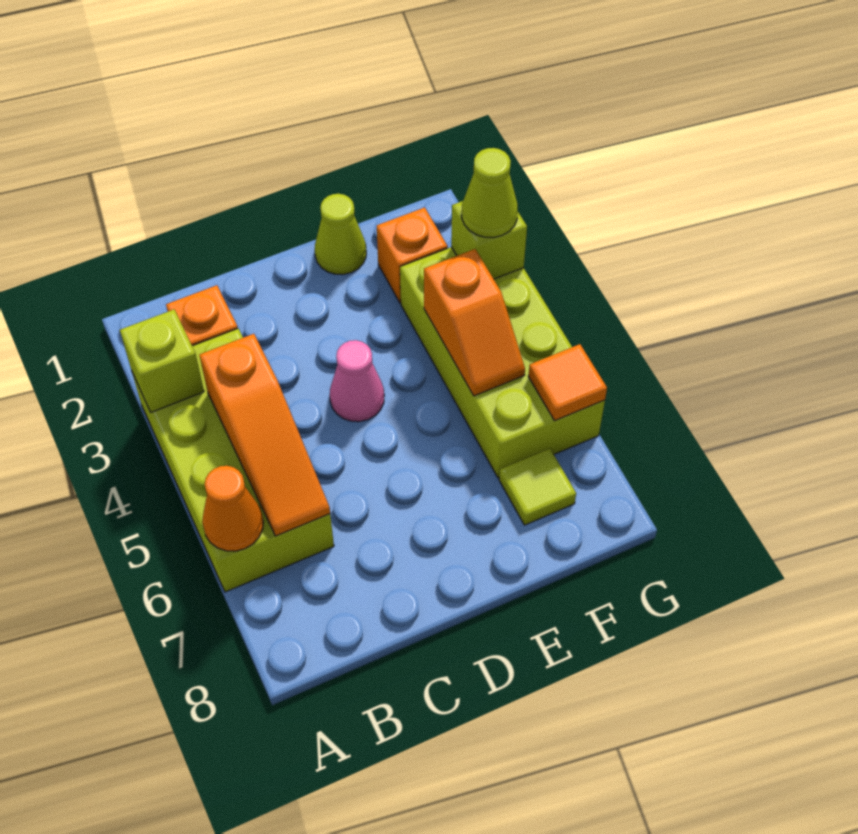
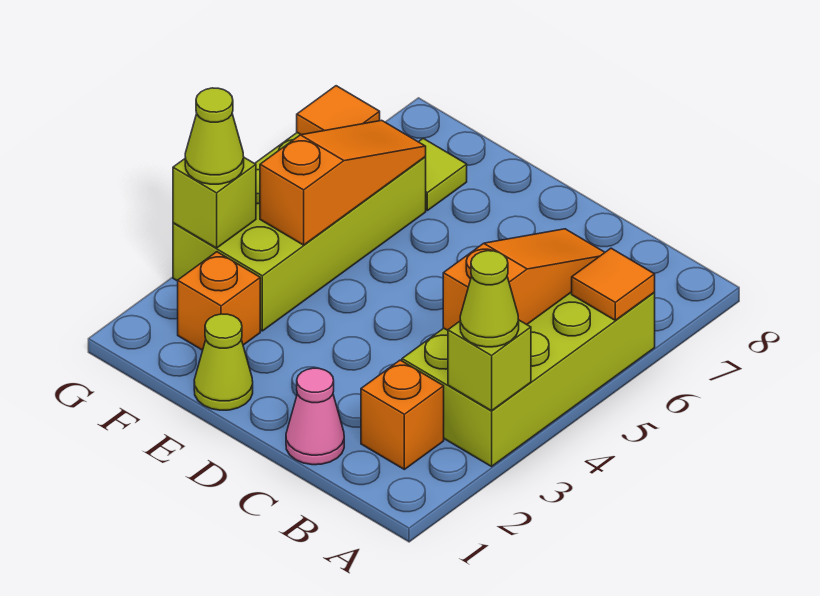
none -> lime 1x1 cone [460,251,519,347]
orange 1x1 cone [202,466,263,551] -> orange 1x1 tile [572,248,655,320]
pink 1x1 cone [330,340,384,422] -> pink 1x1 cone moved to [286,368,344,465]
orange 1x2 slope [424,249,525,396] -> orange 1x3 slope [260,120,426,245]

